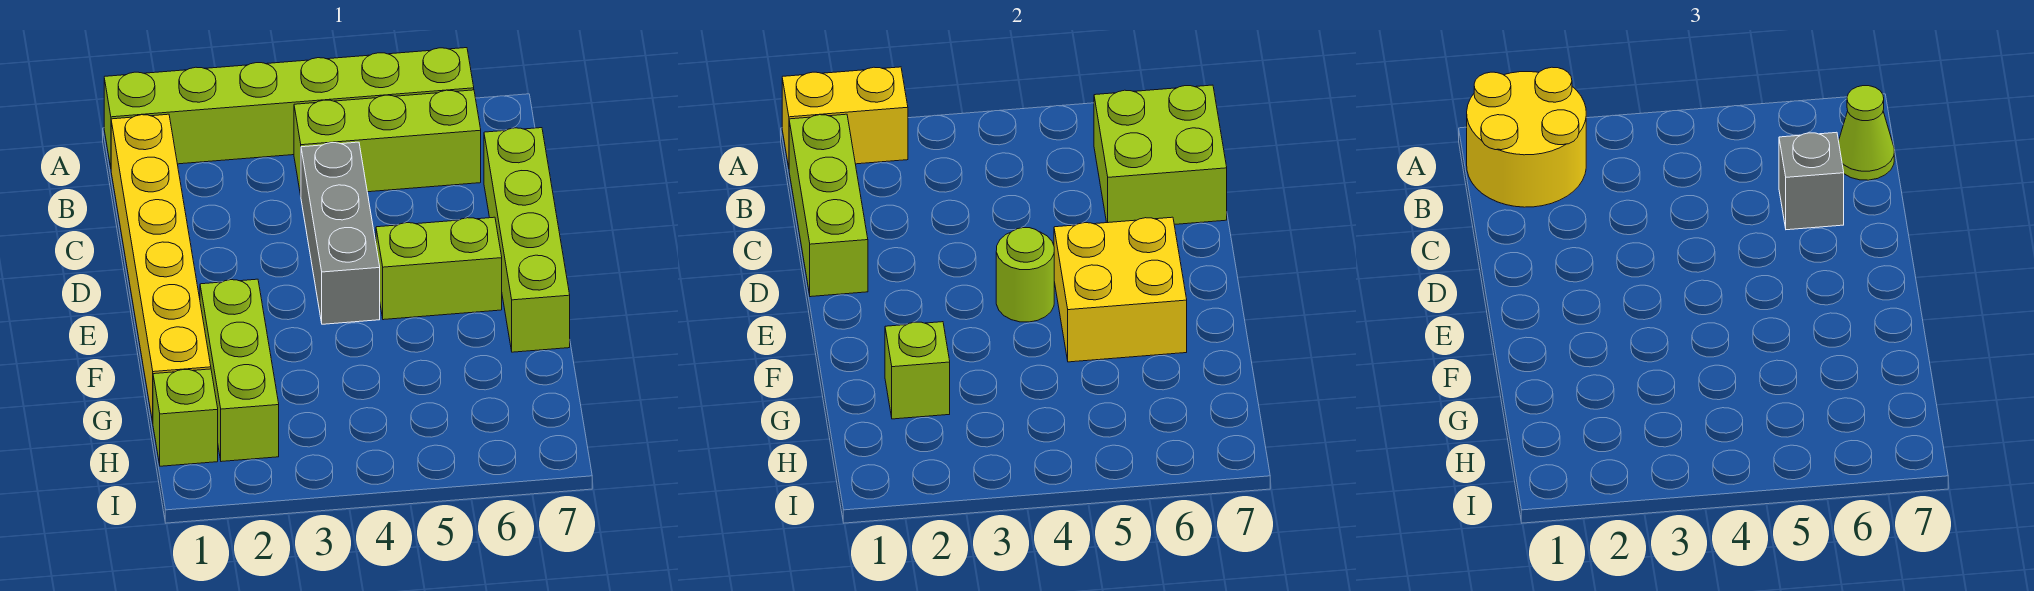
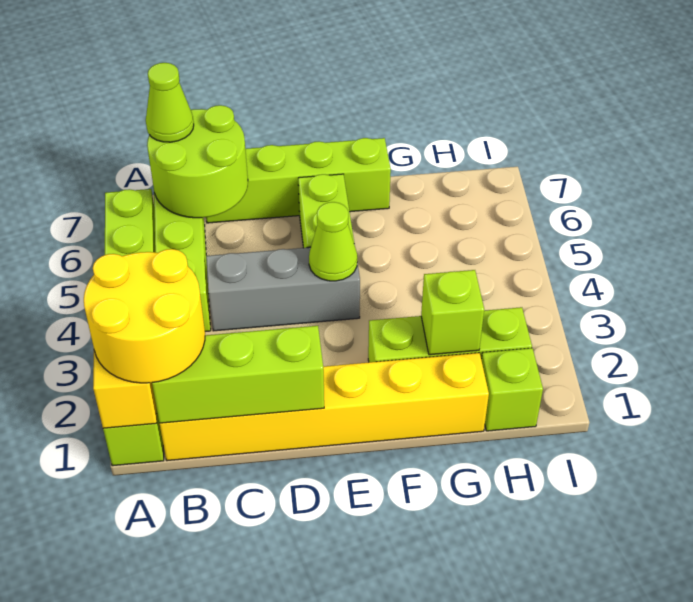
lime 2x2 brick [1094,85,1227,225] -> lime 2x2 round brick [147,105,248,218]
grey 1x1 brick [1779,132,1844,230] -> none
lime 1x1 round brick [996,228,1054,322] -> lime 1x1 cone [309,202,357,281]
yellow 2x2 brick [1054,217,1187,362] -> none

